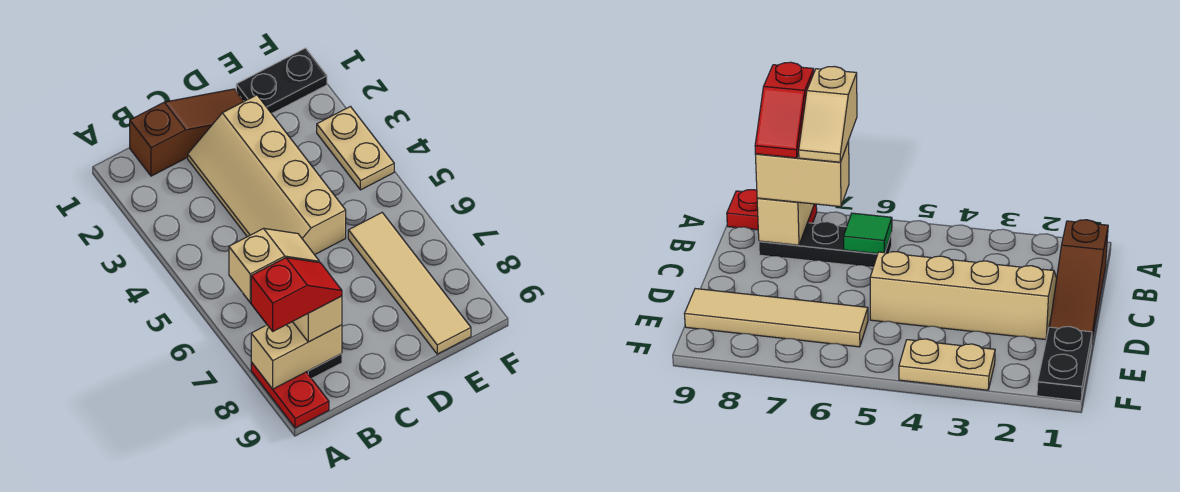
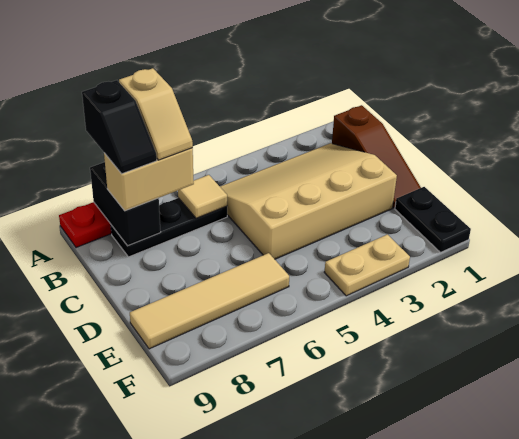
tan 1x2 brick [251,322,342,389] -> black 1x2 brick [90,162,161,246]
red 1x2 slope [251,258,342,331] -> black 1x2 slope [82,80,157,174]
green 1x1 tile [844,213,892,254] -> tan 1x1 tile [178,175,227,218]
tan 2x4 slope [188,95,346,255] -> tan 3x4 slope [220,143,397,259]

